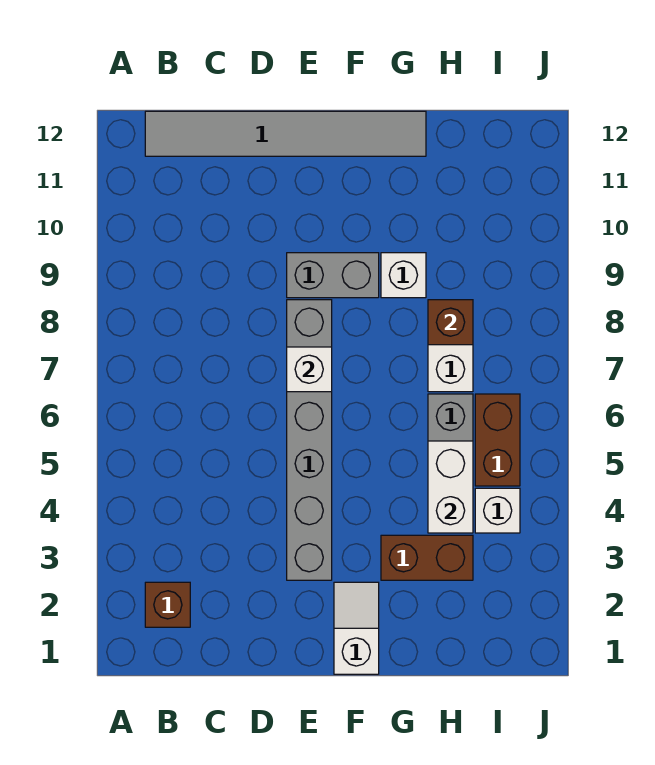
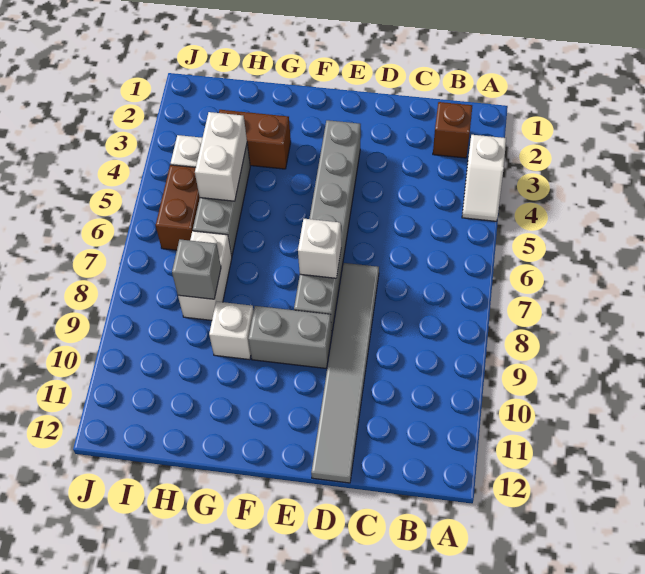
grey 1x6 tile [145,111,426,156] -> grey 1x6 tile turned to [311,263,379,483]
white 1x2 slope [334,582,379,674] -> white 1x2 slope moved to [462,135,506,221]
brown 1x1 brick [428,300,473,345] -> grey 1x1 brick [172,240,221,299]

